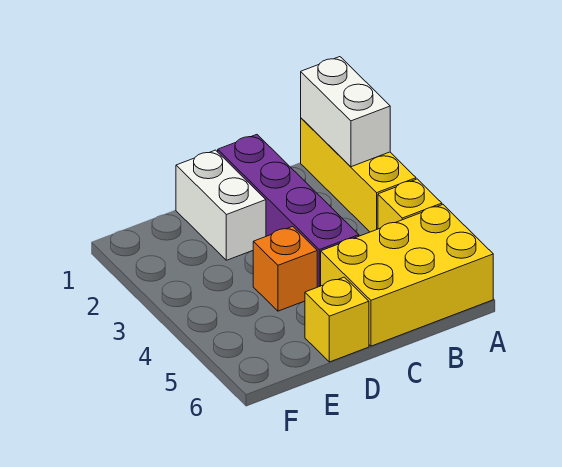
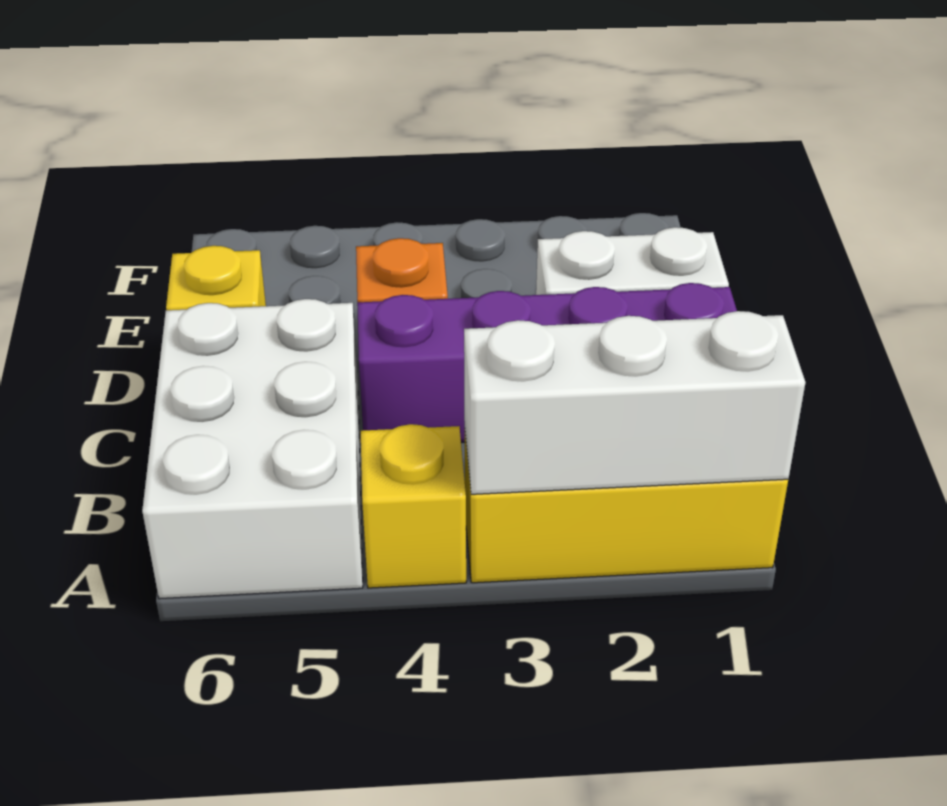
white 1x2 brick [301,57,390,167] -> white 1x3 brick [464,311,805,494]
yellow 2x3 brick [321,205,493,346] -> white 2x3 brick [142,299,363,599]

